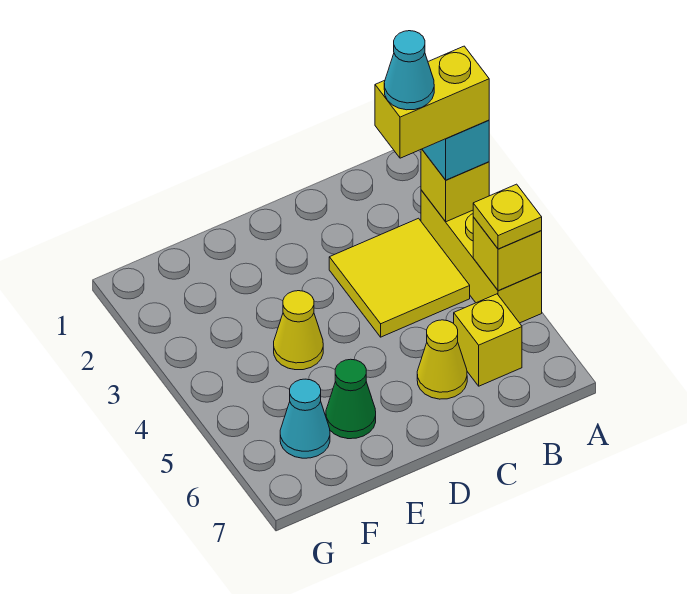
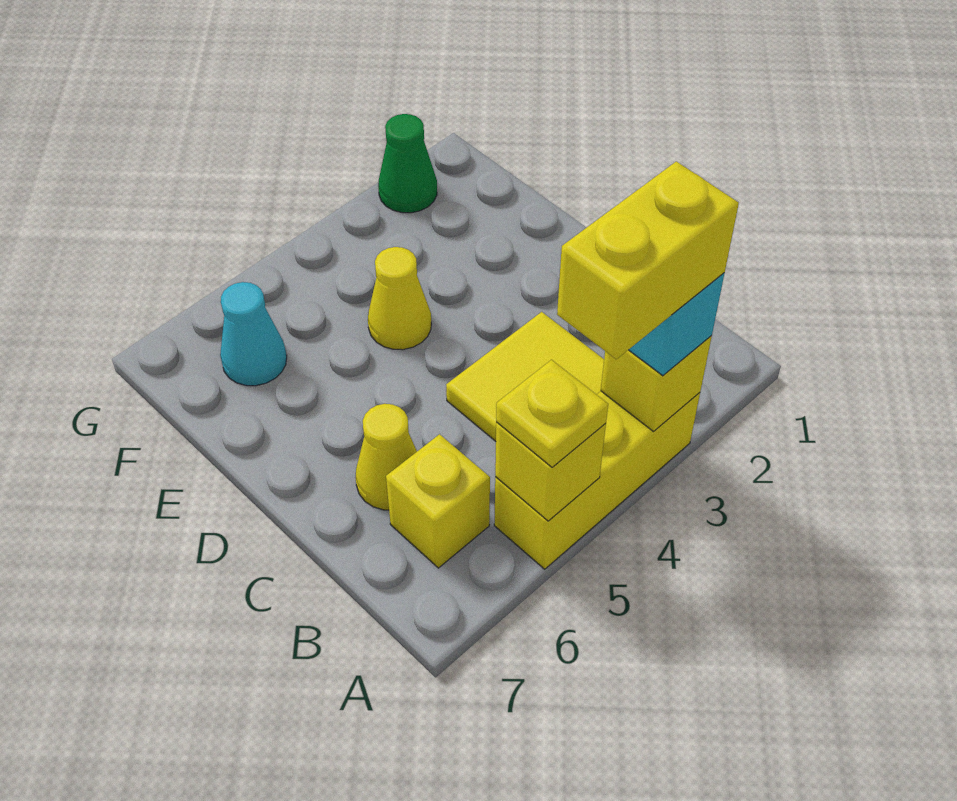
yellow 1x2 brick [375,46,489,158] -> yellow 1x2 brick turned to [557,161,739,359]
cyan 1x1 cone [384,31,434,110] -> none
green 1x1 cone [326,359,376,439] -> green 1x1 cone moved to [378,114,437,213]

